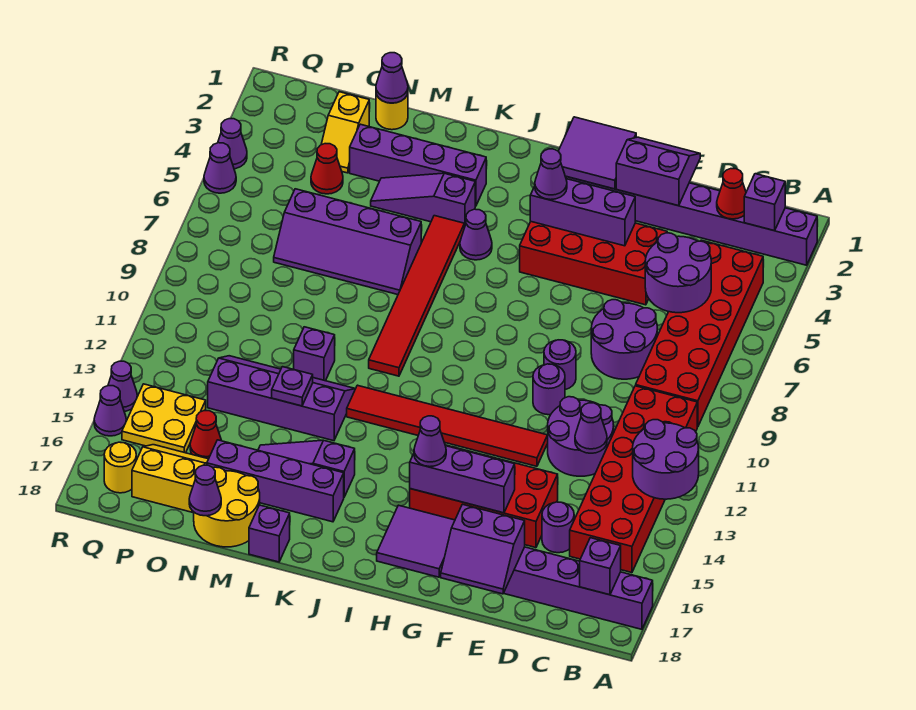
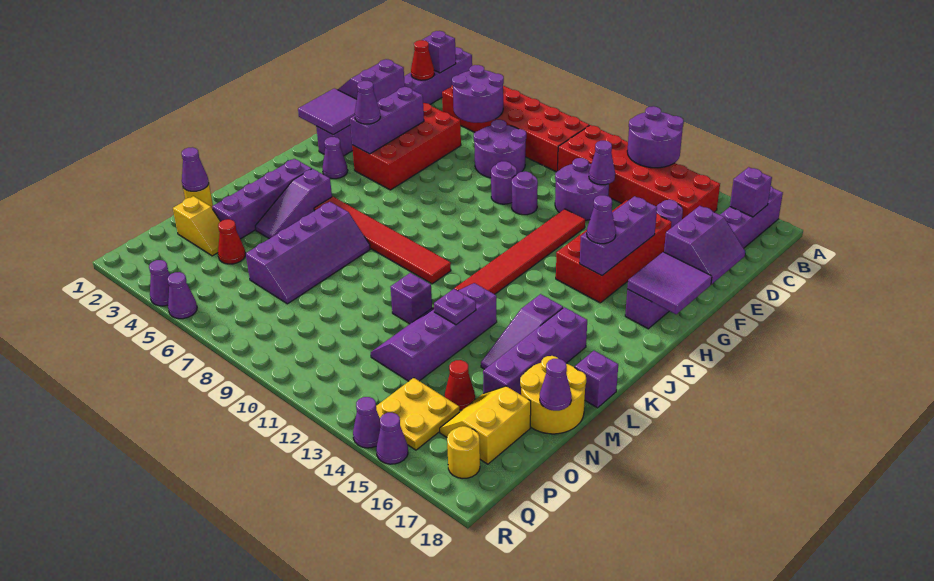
purple 1x1 cone [460,209,492,260] -> purple 1x1 cone moved to [323,137,348,179]

